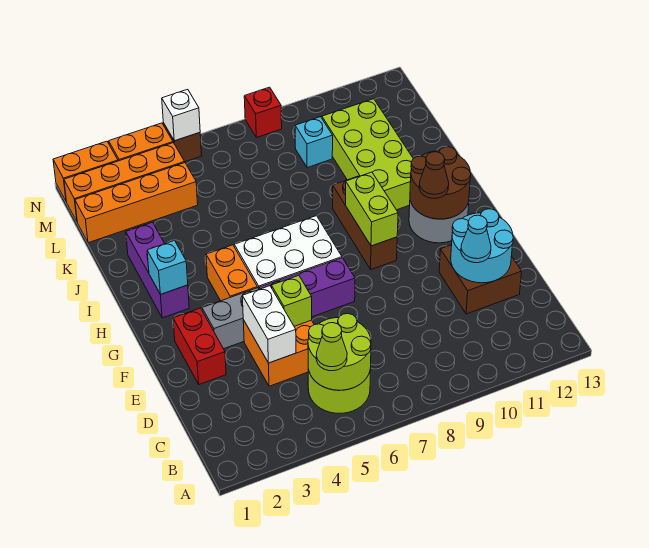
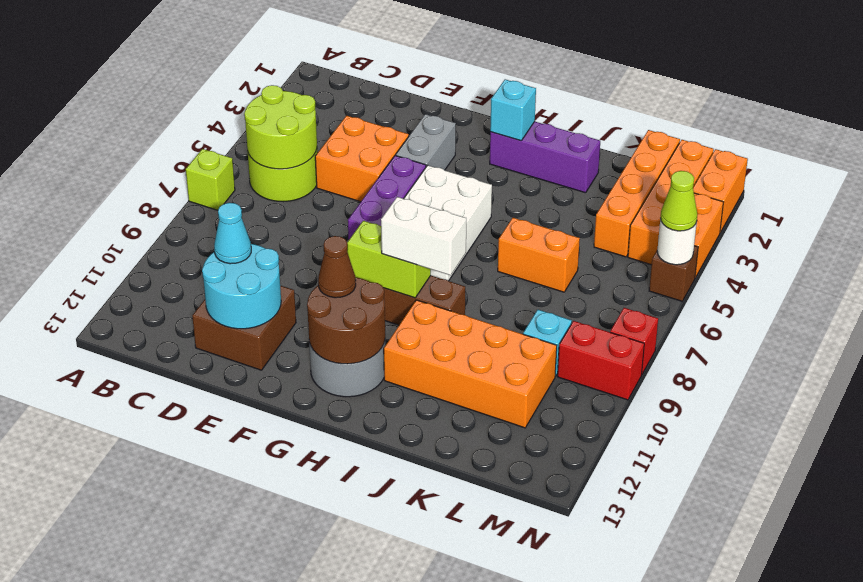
lime 1x1 cone [316,323,347,371] -> lime 1x1 cone moved to [661,171,697,231]
white 1x2 brick [242,286,296,363] -> white 1x2 brick moved to [381,197,466,275]
red 1x2 brick [173,308,226,384] -> red 1x2 brick moved to [558,321,644,400]
lime 1x1 brick [272,275,312,326] -> lime 1x1 brick moved to [186,149,235,210]
orange 1x2 brick [206,245,257,301] -> orange 1x2 brick moved to [498,218,580,292]
lime 2x4 brick [322,99,413,210] -> orange 2x4 brick [384,300,557,428]
white 1x1 brick [162,89,200,141] -> white 1x1 round brick [657,218,697,265]

